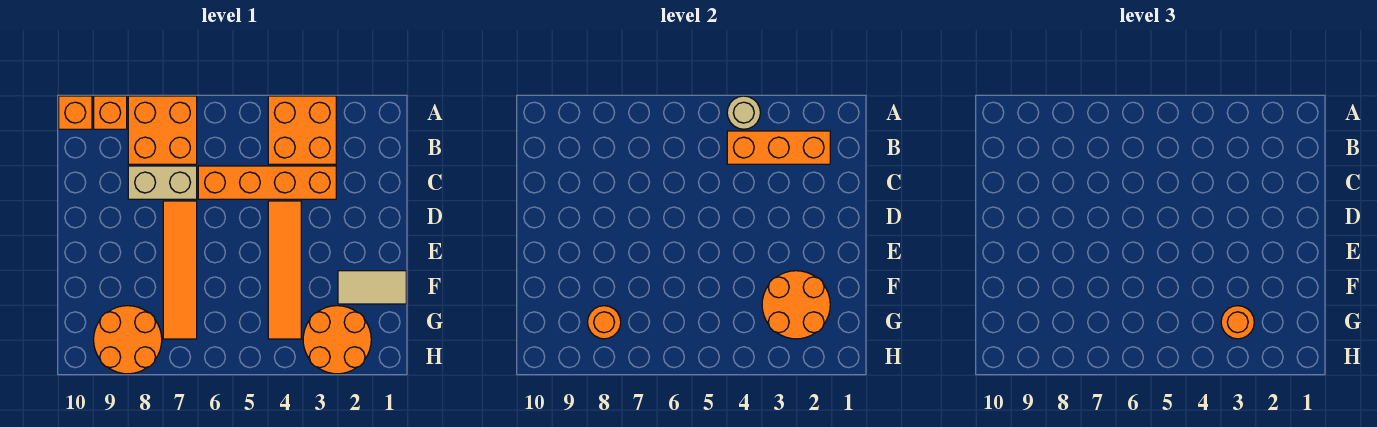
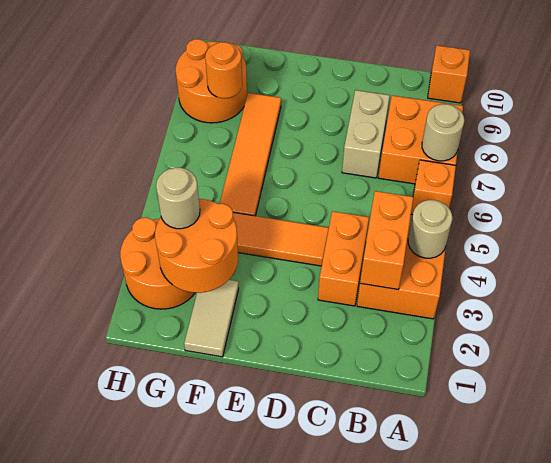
none -> tan 1x1 round brick [422,104,464,161]
orange 1x1 brick [94,96,127,129] -> orange 1x1 brick moved to [411,160,456,215]
orange 1x3 brick [727,131,830,164] -> orange 1x2 brick [360,191,413,290]
orange 1x4 brick [198,166,336,199] -> orange 1x2 brick [318,211,369,306]
orange 1x4 tile [163,201,197,339] -> orange 1x4 tile turned to [220,93,281,216]
orange 1x1 round brick [1221,306,1254,339] -> tan 1x1 round brick [156,168,200,229]

